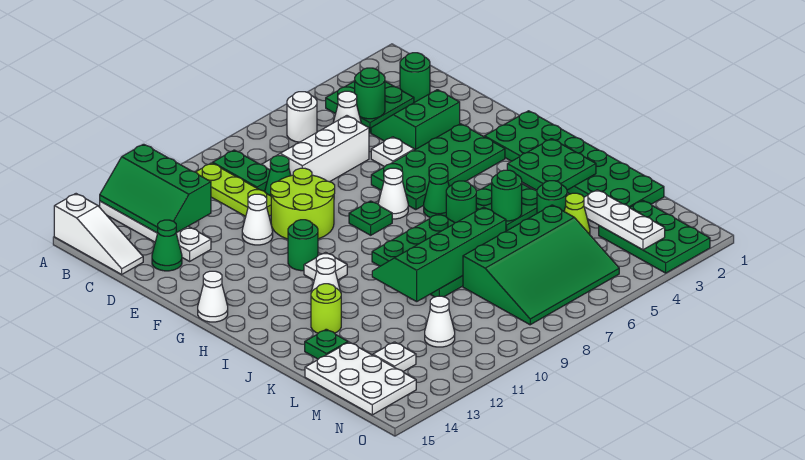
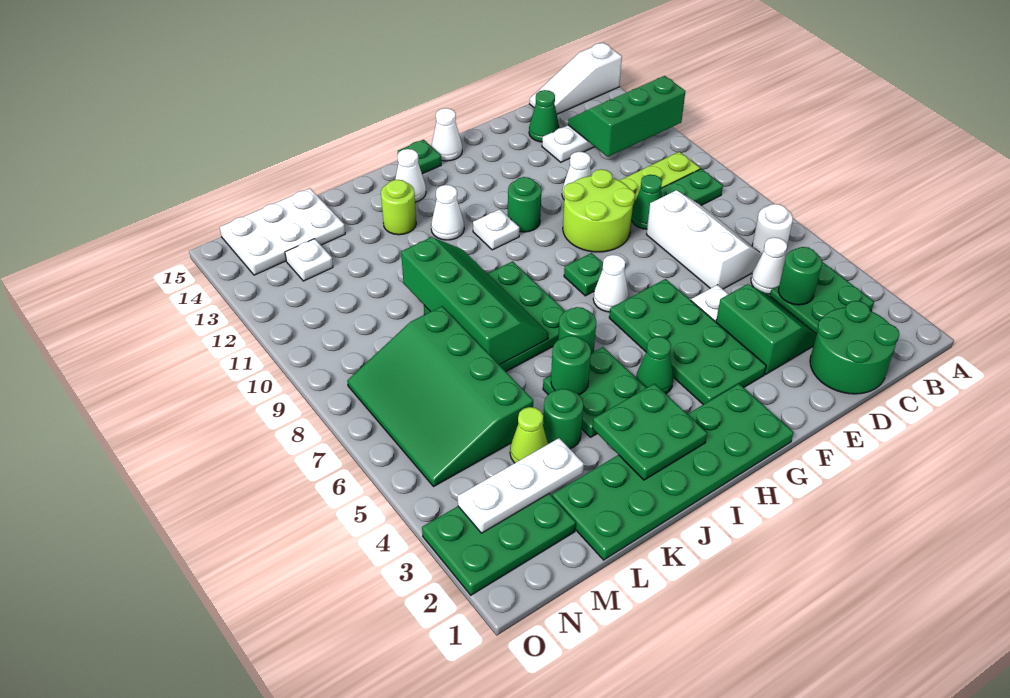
green 1x1 round brick [400,53,430,103] -> green 2x2 round brick [810,301,899,394]
green 1x1 cone [424,168,449,218] -> green 1x1 cone moved to [636,337,673,394]
green 1x1 plate [305,329,348,359] -> green 1x1 plate moved to [398,140,441,174]
white 1x1 cone [425,296,455,347] -> white 1x1 cone moved to [395,149,426,202]

